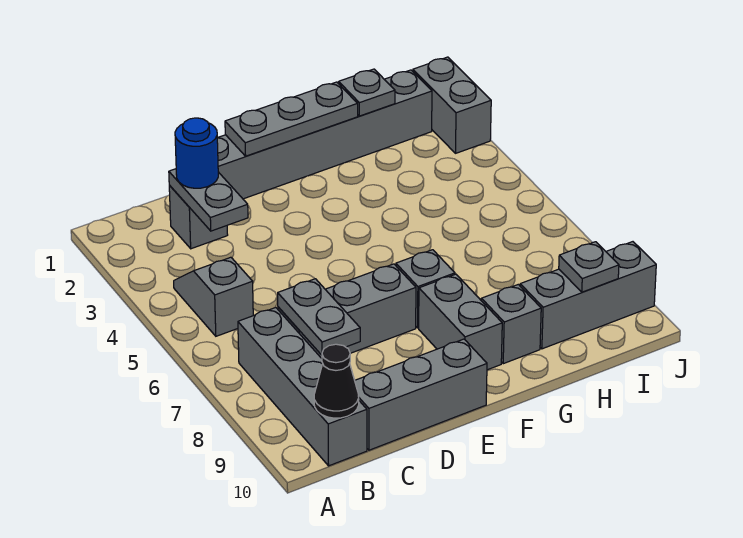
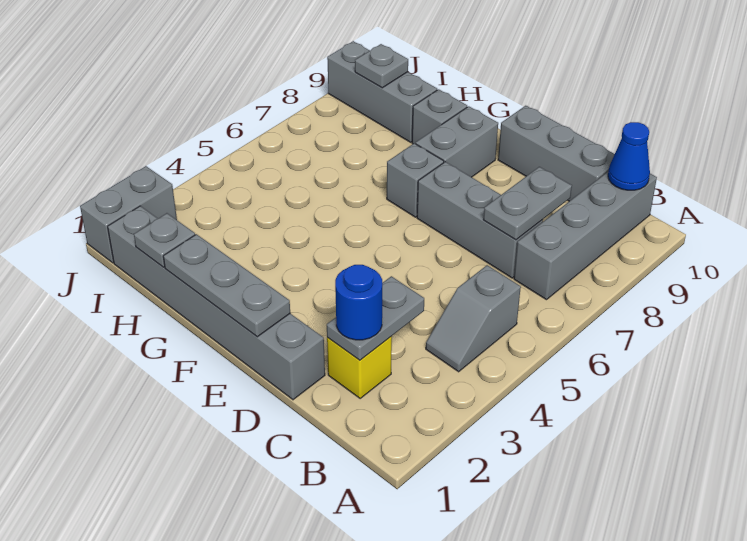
black 1x1 cone [314,344,359,418] -> blue 1x1 cone [608,122,650,190]
grey 1x1 brick [169,185,228,249] -> yellow 1x1 brick [327,337,392,398]

